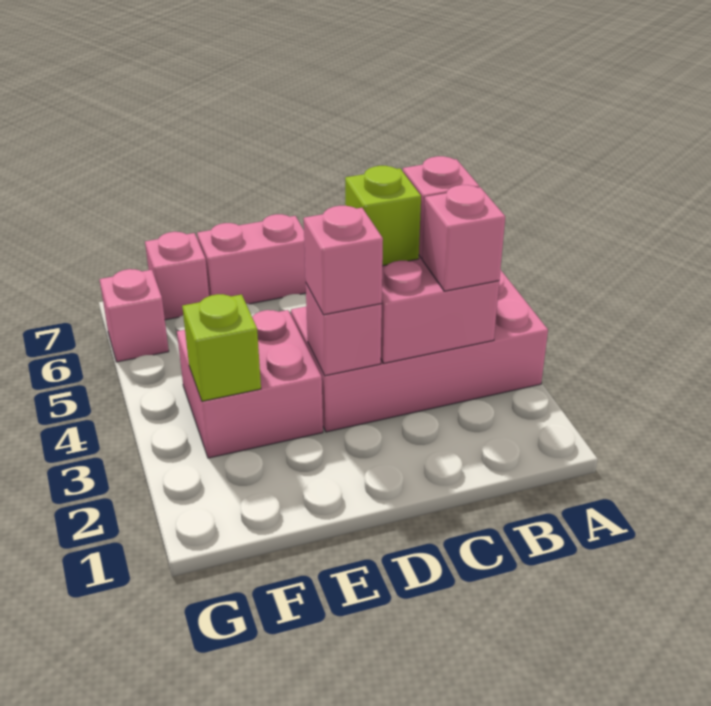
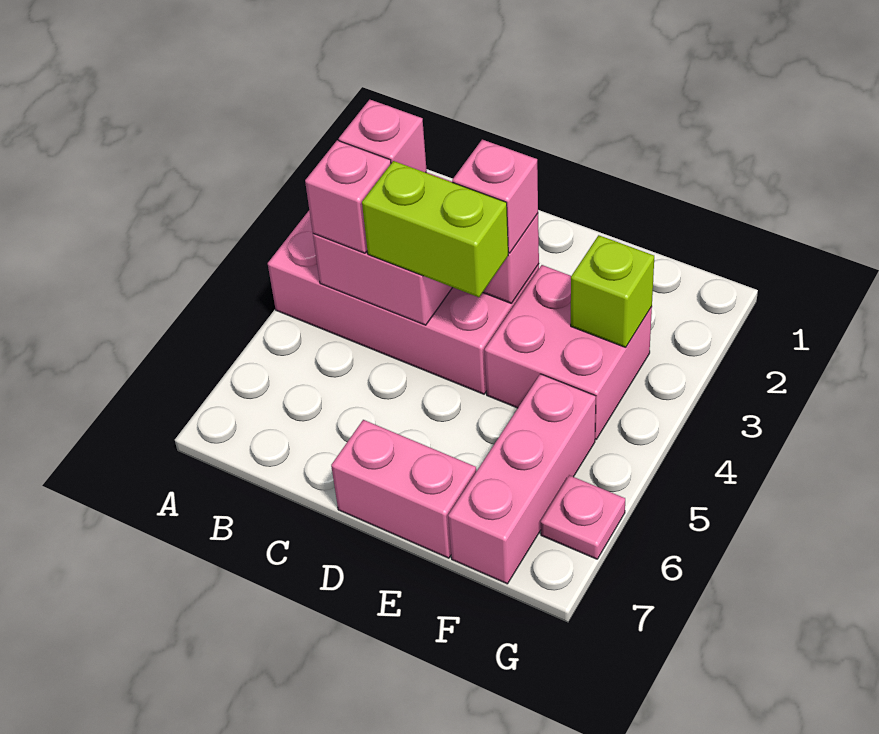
lime 1x1 brick [345,166,421,266] -> lime 1x2 brick [362,161,508,297]
pink 1x1 brick [145,232,209,320] -> pink 1x3 brick [448,374,596,584]
pink 1x1 brick [99,269,169,362] -> pink 1x1 plate [541,475,625,559]

